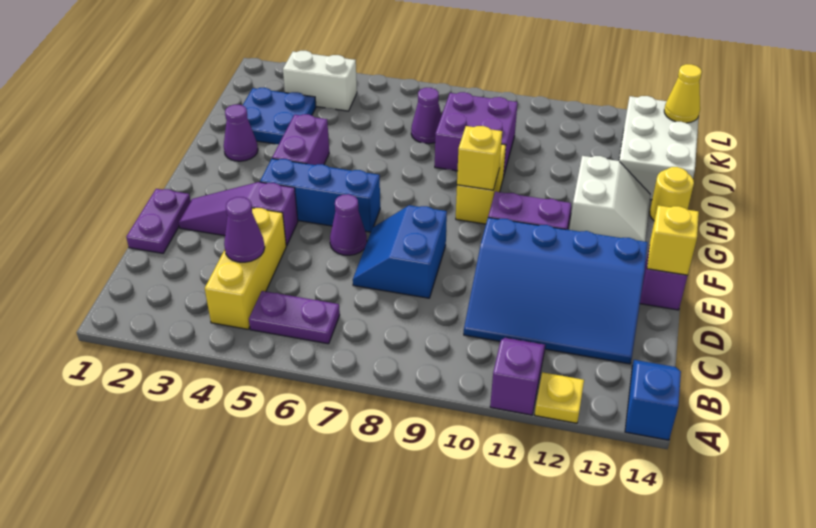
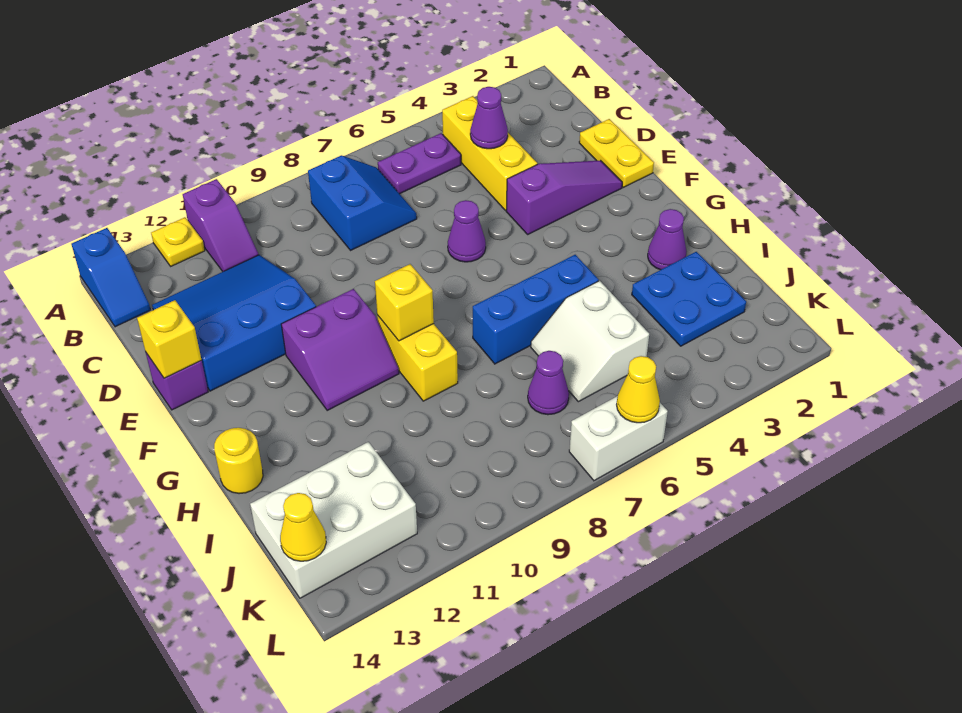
blue 3x4 slope [464,218,648,364] -> blue 3x3 slope [152,255,316,391]
purple 1x2 plate [126,189,191,253] -> yellow 1x2 plate [579,119,654,187]
blue 2x2 slope [353,205,447,298] -> blue 2x2 slope moved to [308,155,417,250]
blue 1x3 brick [260,159,380,232] -> blue 1x3 brick moved to [473,255,598,364]
purple 1x2 brick [272,114,329,165] -> none
white 2x2 slope [569,156,650,242] -> white 2x2 slope moved to [531,281,649,402]
purple 2x2 brick [435,92,518,177] -> none
white 2x3 brick [619,96,699,200] -> white 2x3 brick turned to [250,442,417,598]
white 1x2 brick [283,51,357,111] -> white 1x2 brick moved to [569,396,668,481]
none -> yellow 1x1 cone [617,356,660,423]

